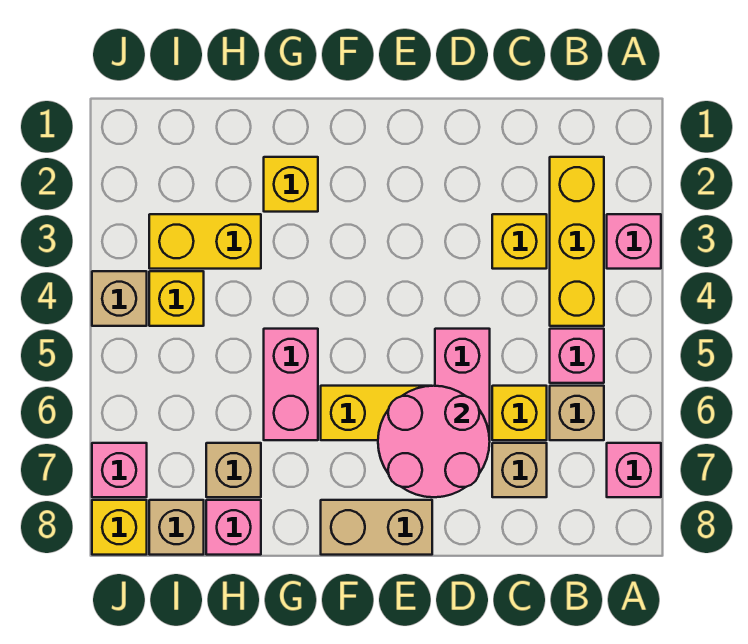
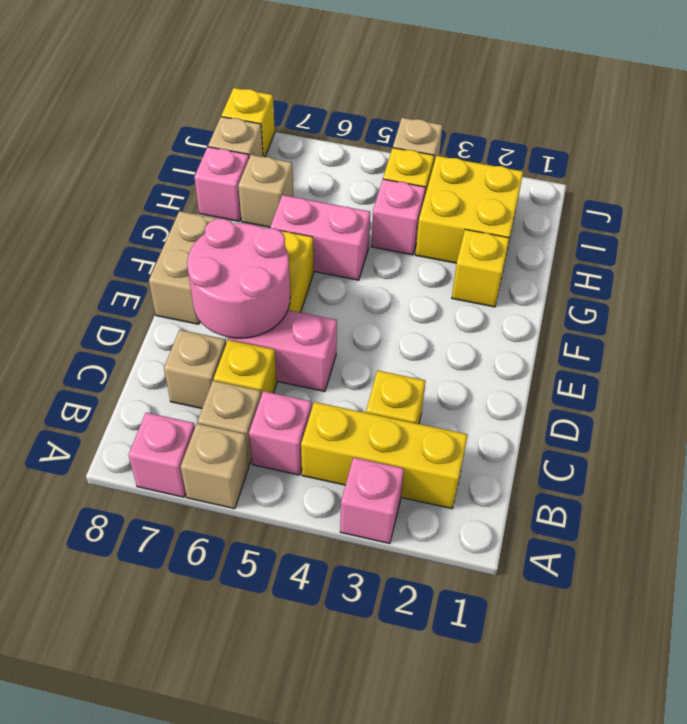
none -> tan 1x1 brick [181,424,249,509]
yellow 1x2 brick [149,214,261,269] -> yellow 2x2 brick [415,156,523,263]
pink 1x1 brick [92,443,147,497] -> pink 1x1 brick moved to [371,179,425,255]

